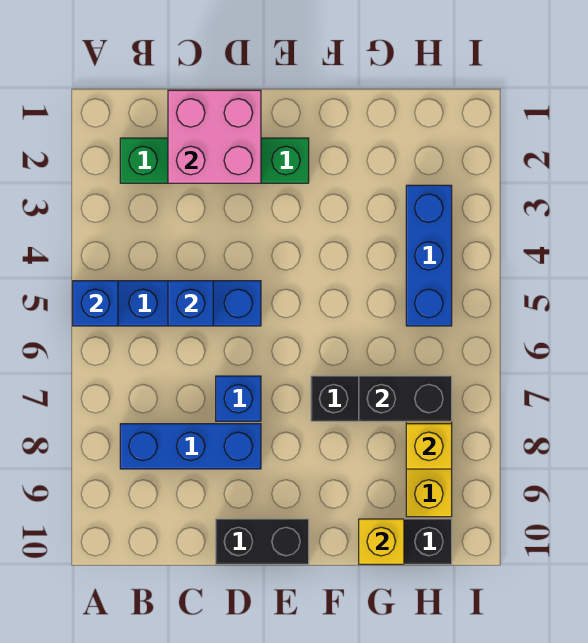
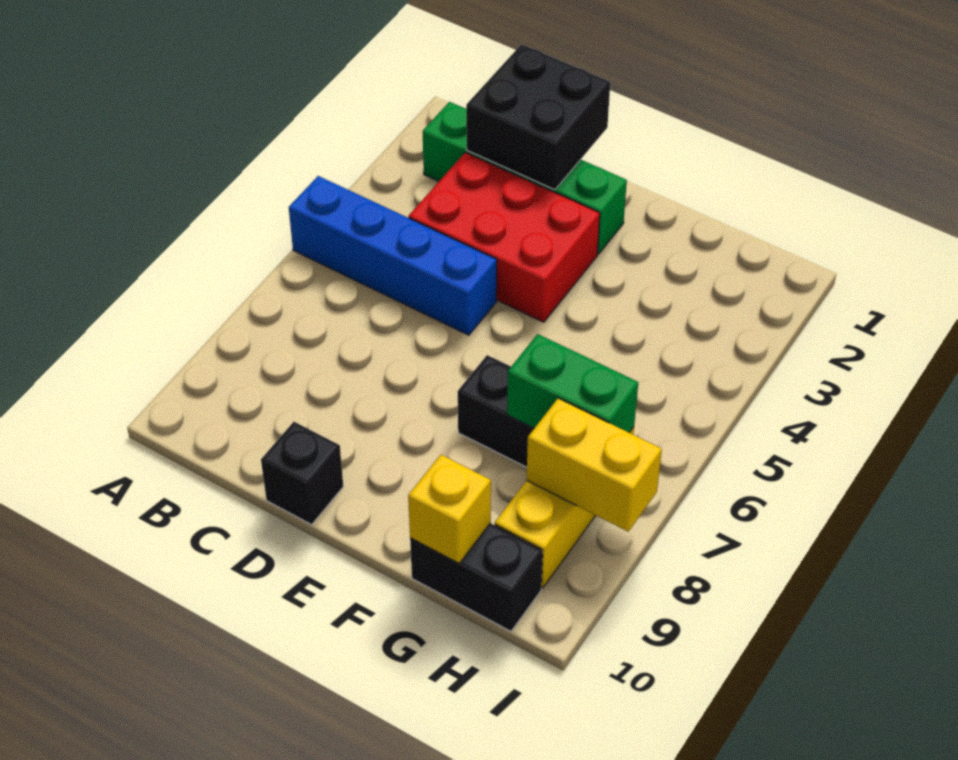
blue 1x1 brick [73,281,118,326] -> none
blue 1x3 brick [120,424,261,469] -> none
pink 2x2 brick [168,90,261,183] -> black 2x2 brick [466,44,610,190]
none -> red 2x3 brick [408,152,600,322]
blue 1x1 brick [168,281,213,326] -> none
blue 1x1 brick [216,376,261,421] -> none
black 1x2 brick [216,519,309,564] -> black 1x1 brick [261,422,343,525]
black 1x2 brick [359,376,452,421] -> green 1x2 brick [507,334,638,432]
blue 1x3 brick [406,185,452,326] -> none
yellow 1x1 brick [406,424,452,469] -> yellow 1x2 brick [527,398,662,532]

